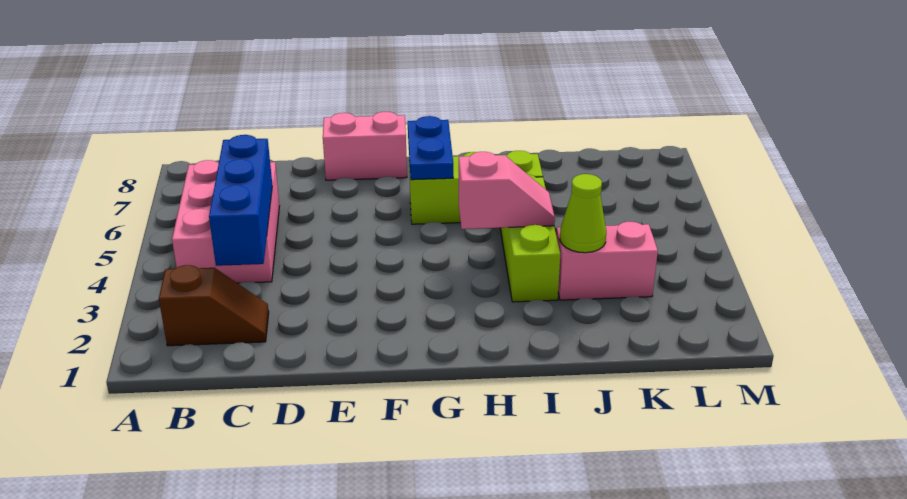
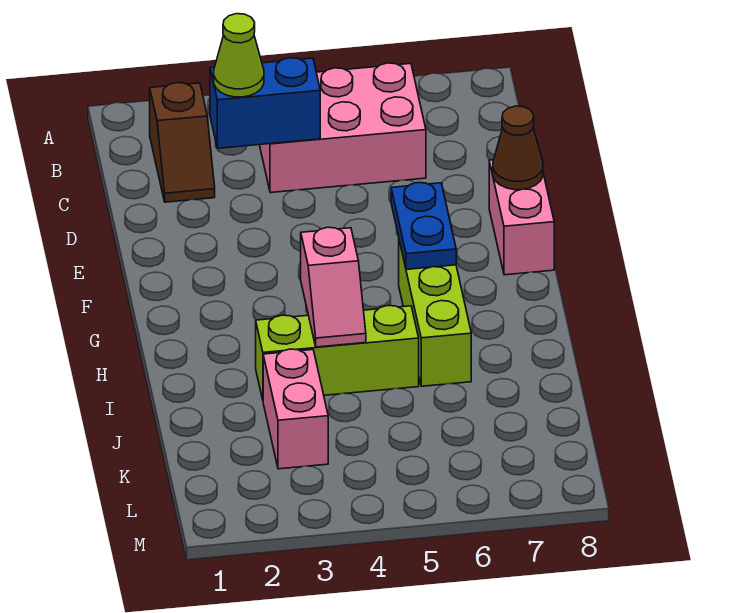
blue 1x3 brick [209,135,272,266] -> blue 1x2 brick [210,58,320,148]
none -> brown 1x1 cone [493,106,543,190]
blue 1x2 plate [408,116,453,180] -> blue 1x2 plate turned to [391,183,456,270]
lime 1x1 cone [560,174,606,253] -> lime 1x1 cone moved to [214,14,264,97]

